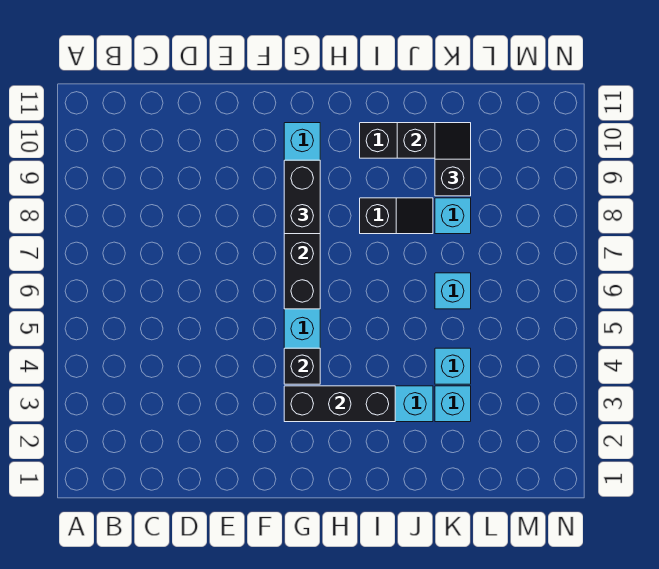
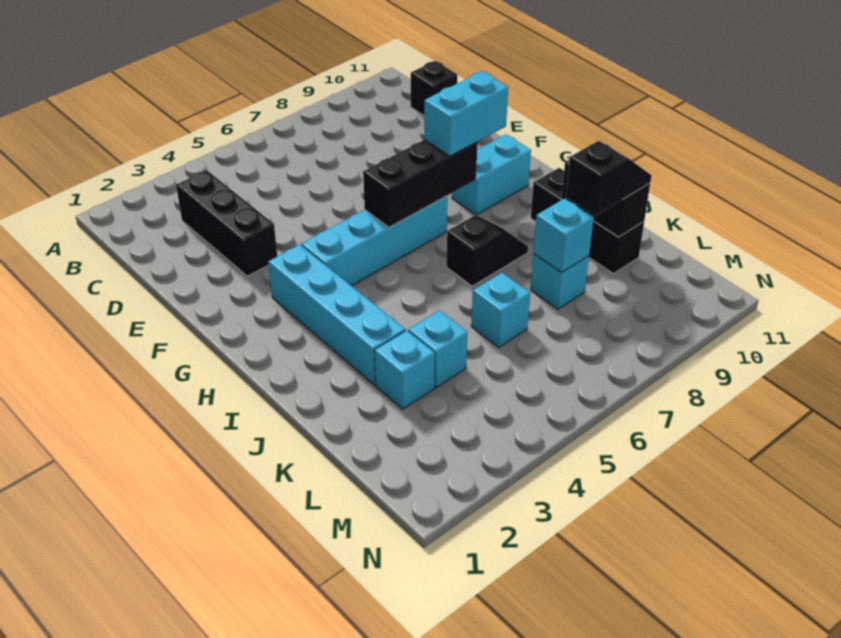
black 1x3 brick [284,386,395,422] -> black 1x3 brick moved to [176,170,277,276]
black 1x1 brick [284,348,320,384] -> black 1x1 brick moved to [411,61,457,115]
black 1x2 brick [284,160,320,234] -> cyan 1x2 brick [424,72,508,156]
black 1x2 slope [360,198,433,234] -> black 1x2 slope turned to [447,215,528,286]
none -> cyan 1x1 brick [533,199,594,272]

